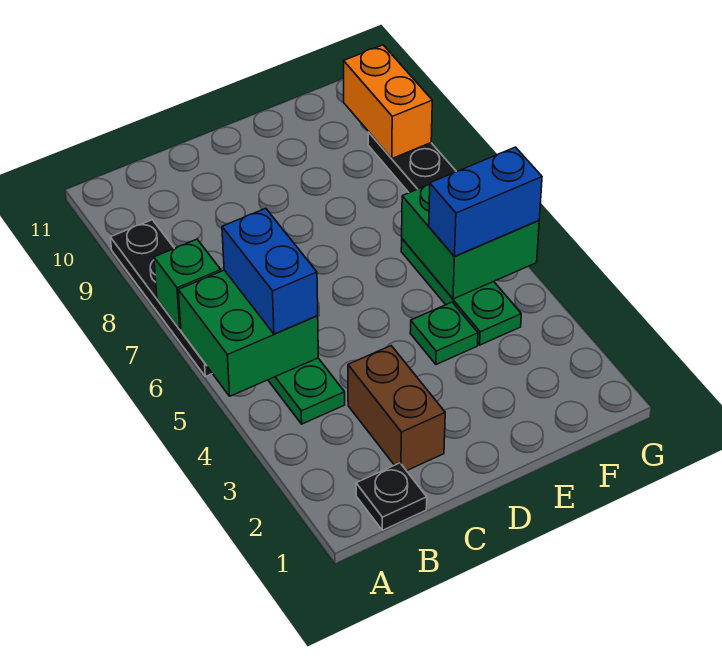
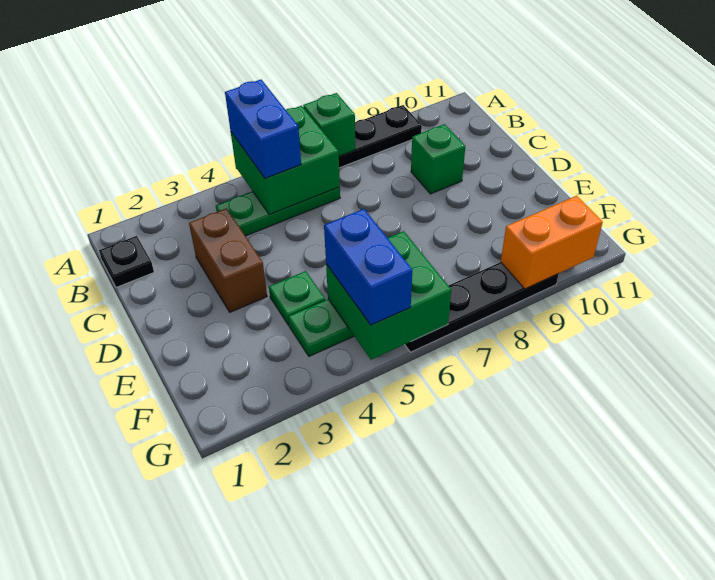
blue 1x2 brick [222,208,318,334] -> blue 1x2 brick turned to [225,80,301,178]
brown 1x2 brick [348,346,445,471] -> brown 1x2 brick turned to [189,208,267,312]
none -> green 1x1 brick [411,124,465,194]

